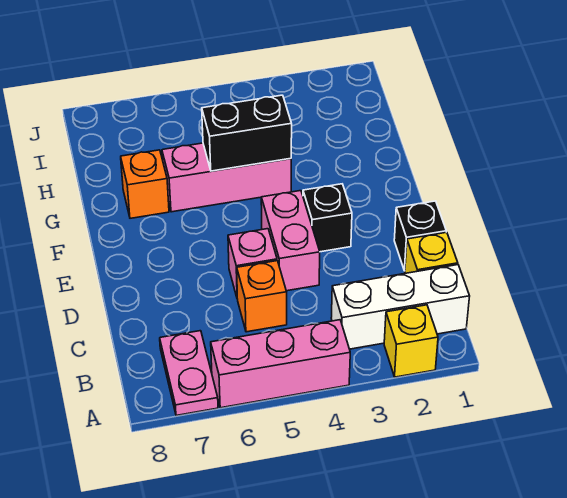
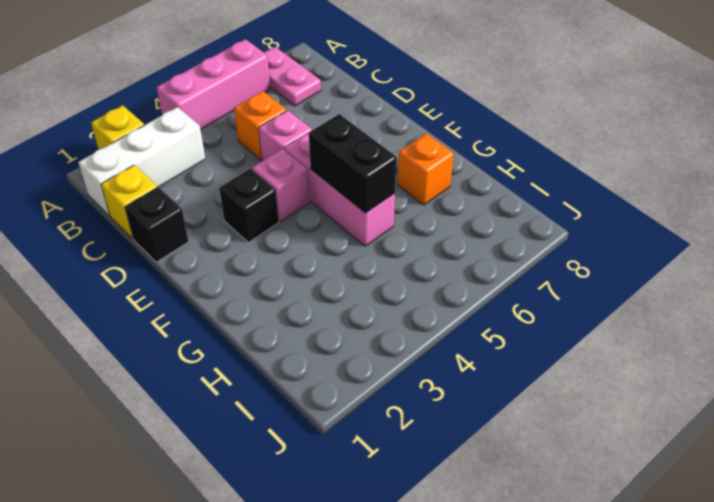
pink 1x2 brick [261,191,320,291] -> pink 1x1 brick [252,149,310,221]
pink 1x3 brick [162,143,291,212] -> pink 1x3 brick turned to [284,133,395,246]
black 1x2 brick [202,95,292,171] -> black 1x2 brick turned to [309,114,397,213]

